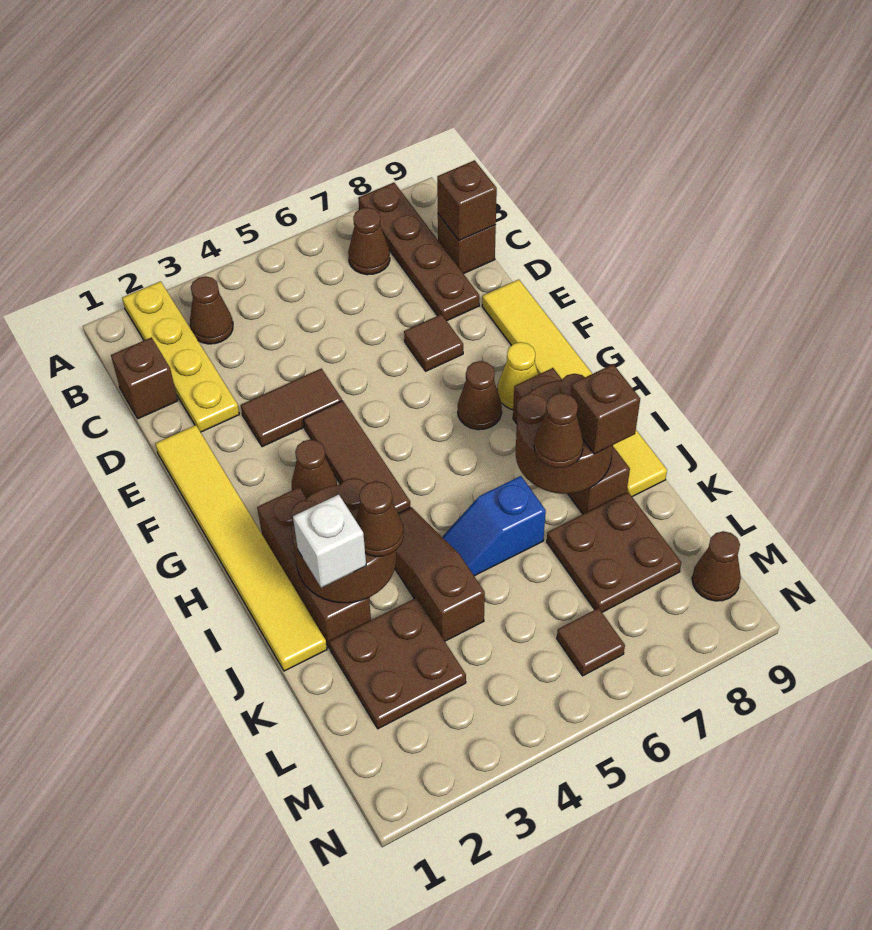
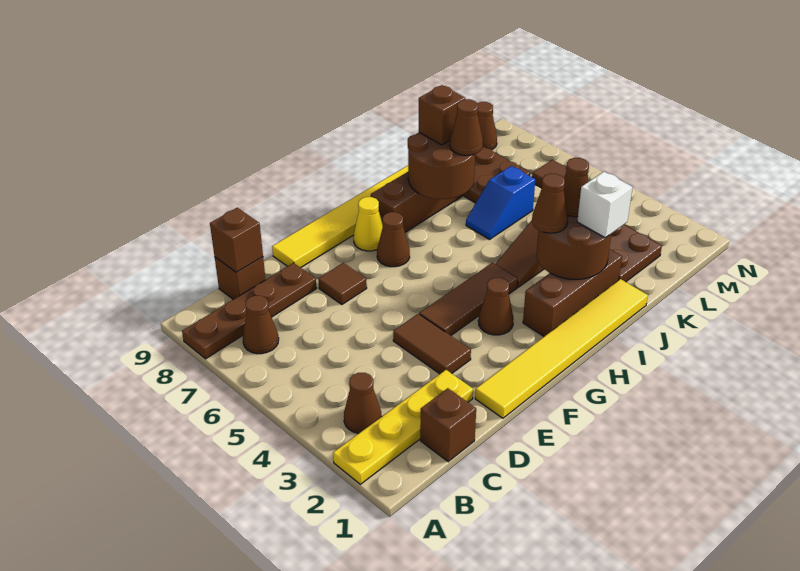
none -> brown 1x1 cone [532,174,568,233]
blue 1x2 slope [442,476,546,576] -> blue 1x2 slope turned to [466,166,535,240]

